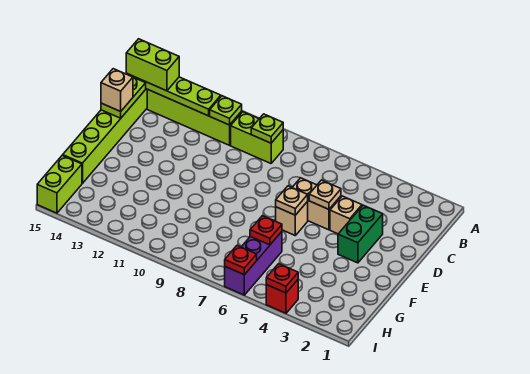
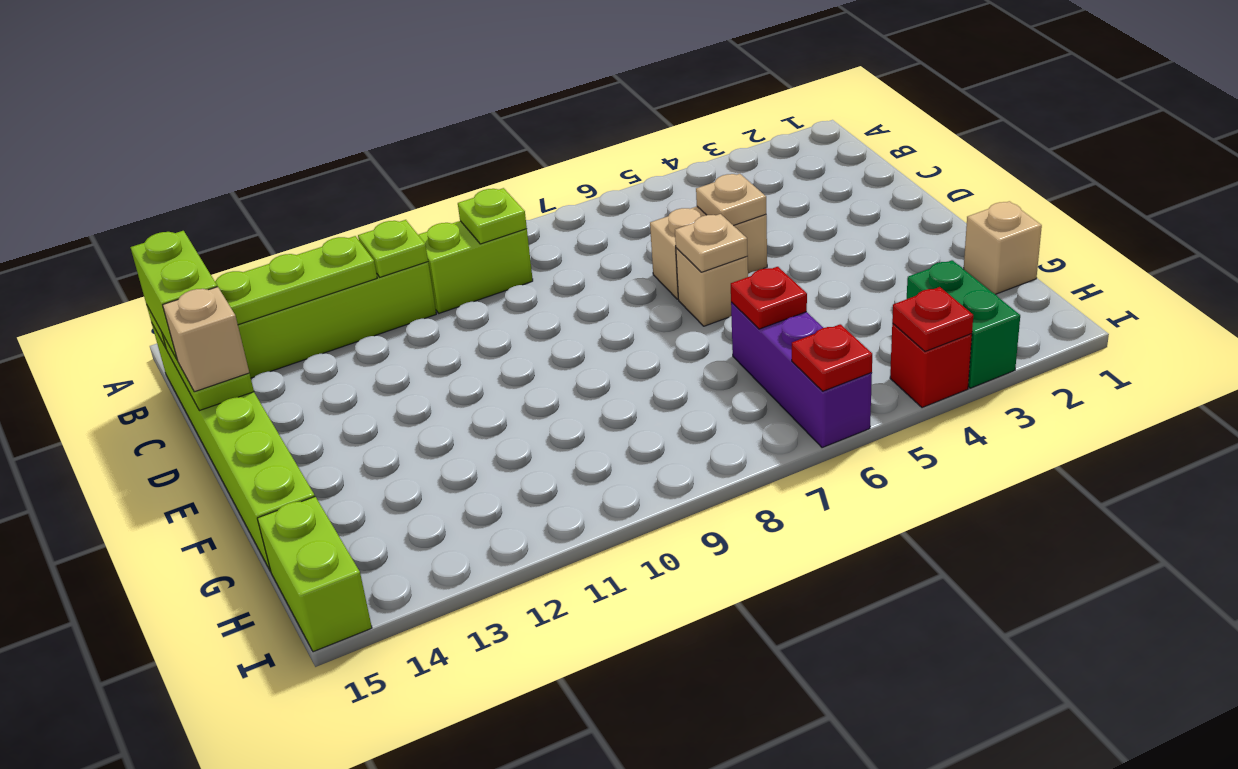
lime 1x2 brick [126,39,179,91] -> lime 1x2 brick turned to [130,231,217,359]
green 1x2 brick [338,205,383,263] -> green 1x2 brick moved to [907,260,1020,388]
tan 1x1 brick [330,196,362,234] -> tan 1x1 brick moved to [964,201,1042,294]

